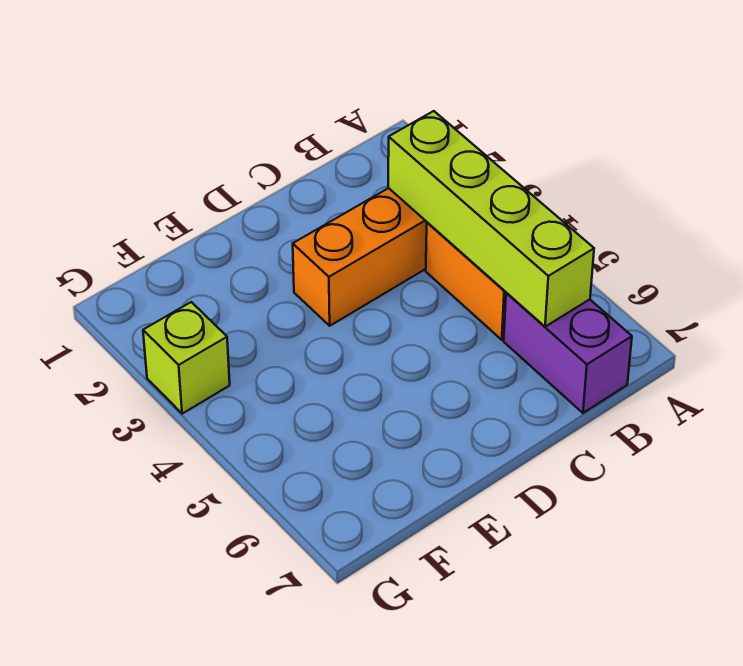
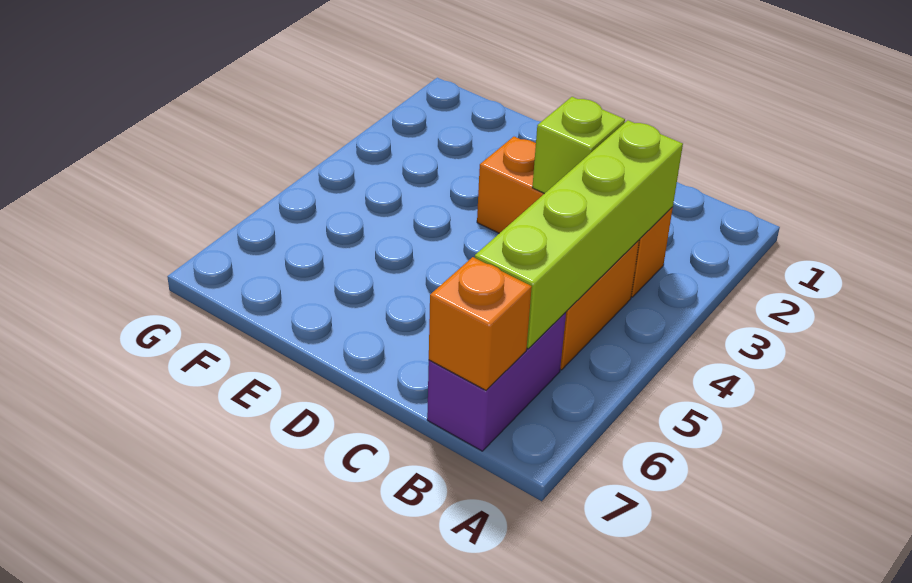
none -> orange 1x1 brick [429,257,532,390]
lime 1x1 brick [143,302,230,414] -> lime 1x1 brick moved to [532,97,625,194]

